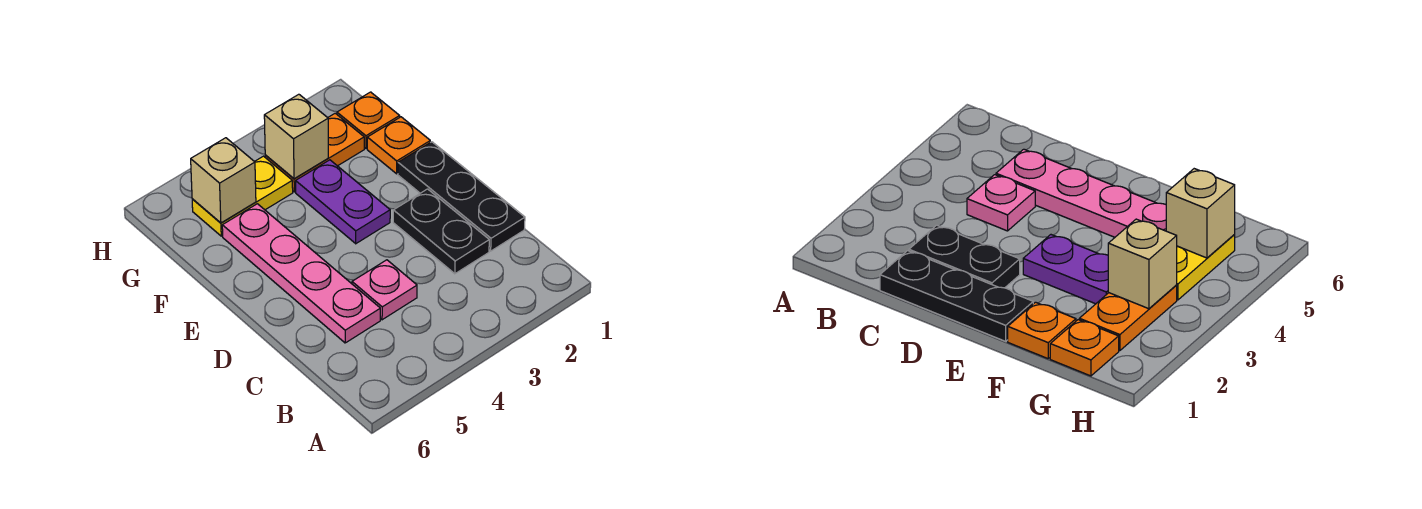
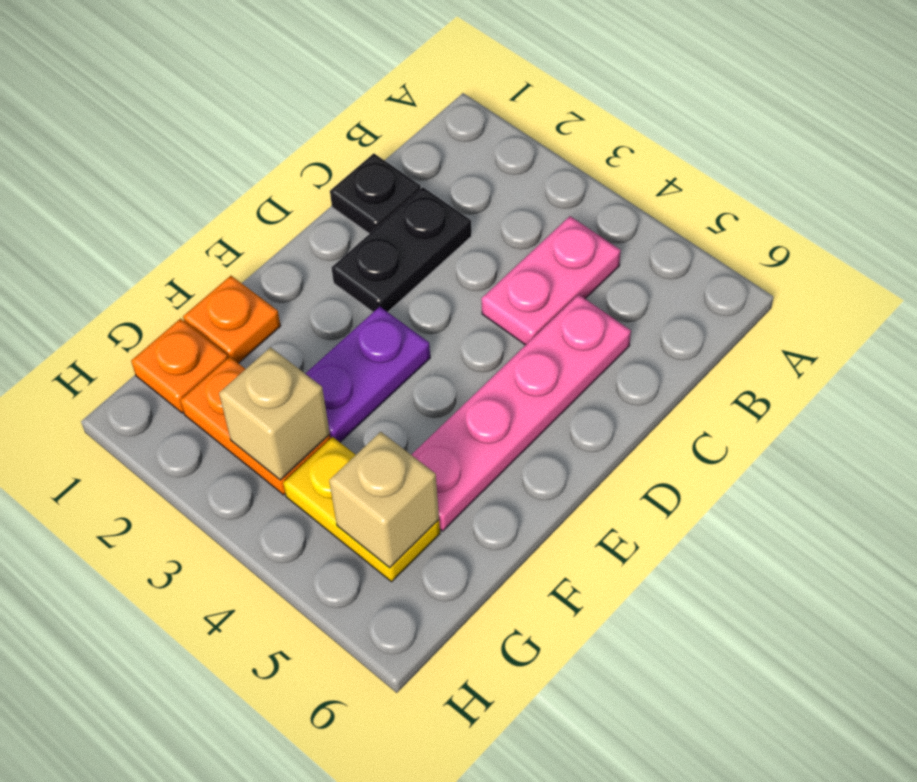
black 1x3 plate [398,142,525,251] -> black 1x1 plate [330,153,421,234]
pink 1x1 plate [352,260,417,320] -> pink 1x2 plate [482,216,621,345]

